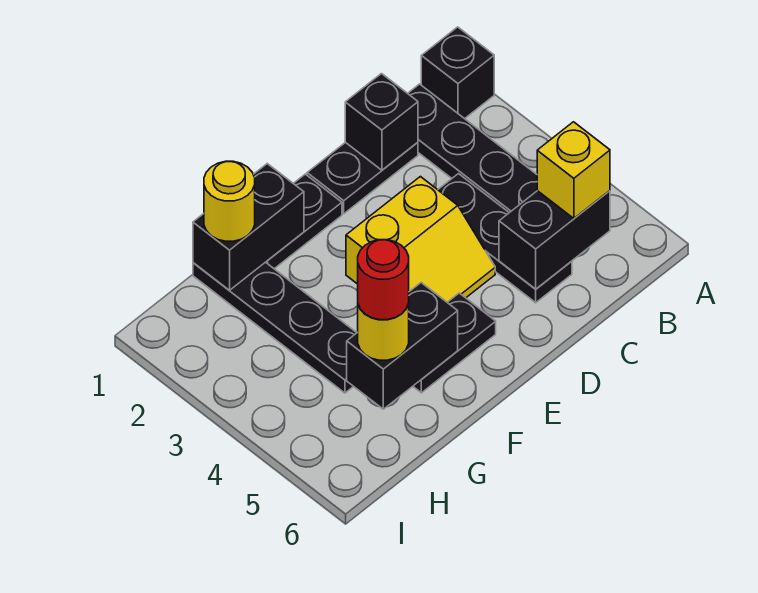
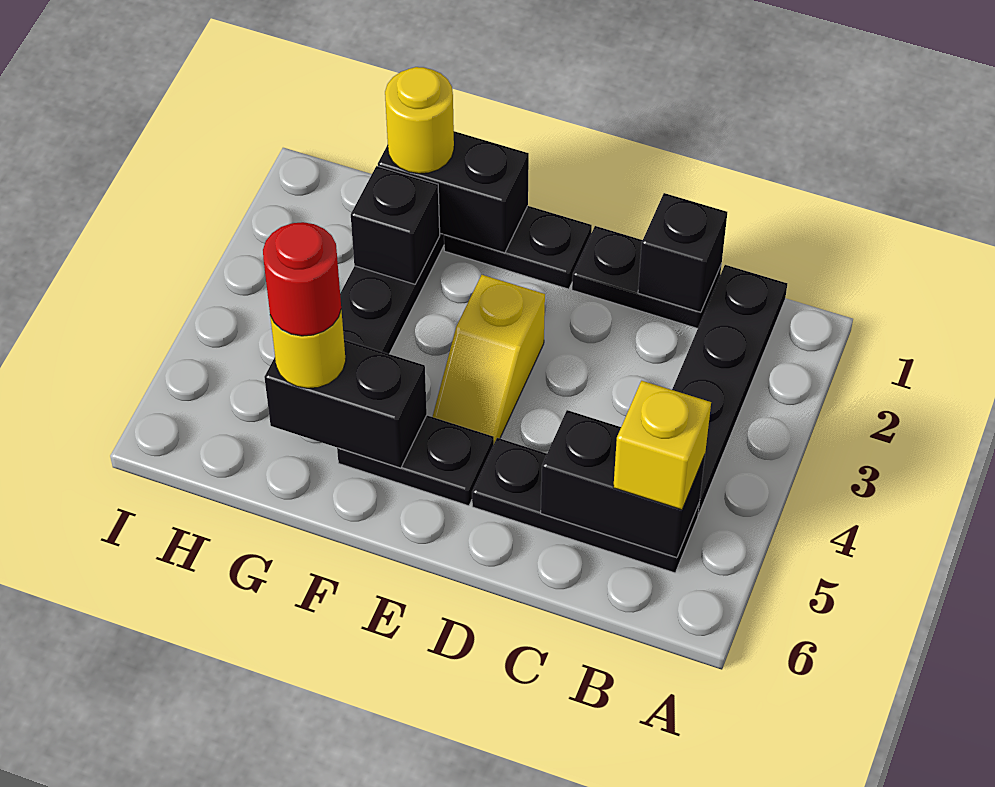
black 1x1 brick [421,27,494,119] -> black 1x1 brick moved to [351,166,440,284]
black 1x3 plate [438,174,572,303] -> black 1x3 plate turned to [472,438,699,573]
yellow 2x2 slope [346,177,495,302] -> yellow 1x2 slope [432,275,545,443]

